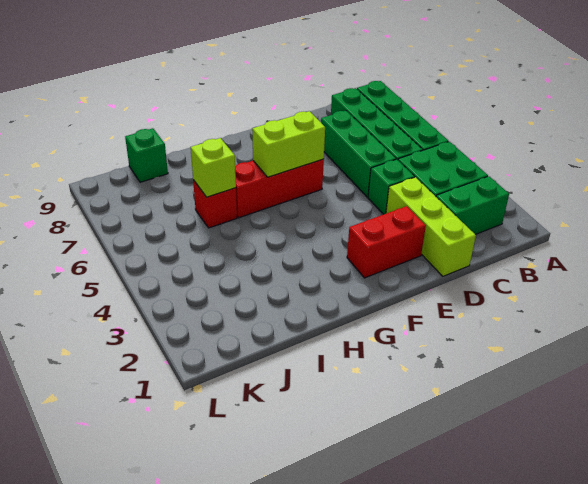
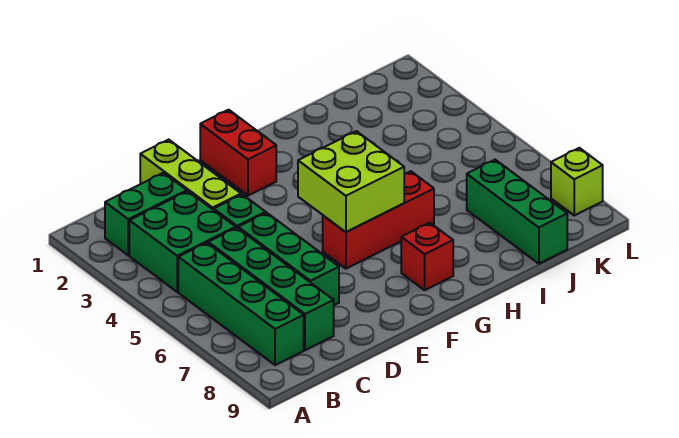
red 1x2 brick [347,206,426,278] -> red 1x2 brick turned to [200,110,276,196]
lime 1x2 brick [252,111,325,177] -> lime 2x2 brick [298,131,404,232]
red 1x1 brick [193,180,237,228] -> red 1x1 brick moved to [401,223,453,290]
lime 1x1 brick [191,138,236,197] -> lime 1x1 brick moved to [551,148,603,215]
green 1x1 brick [125,128,168,182] -> green 1x3 brick [467,160,567,264]

